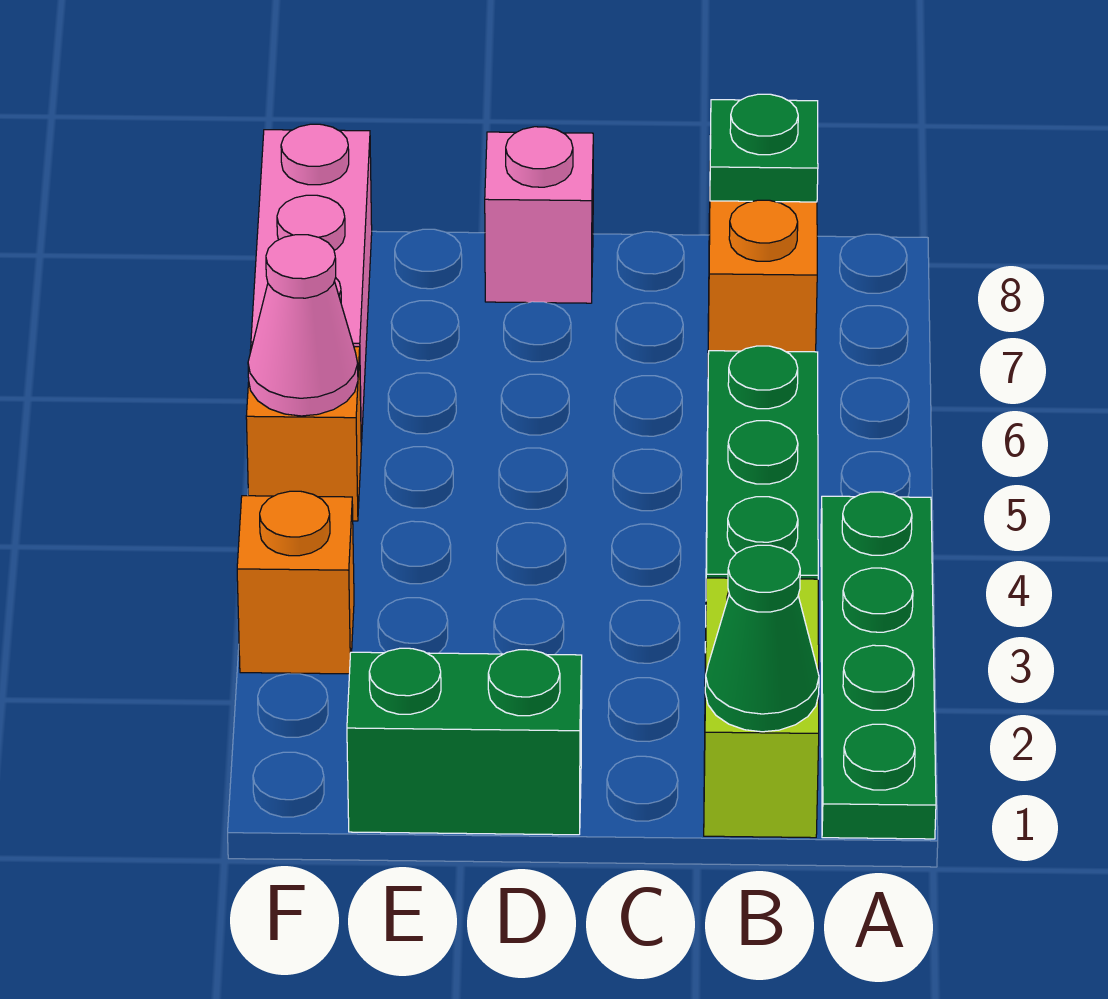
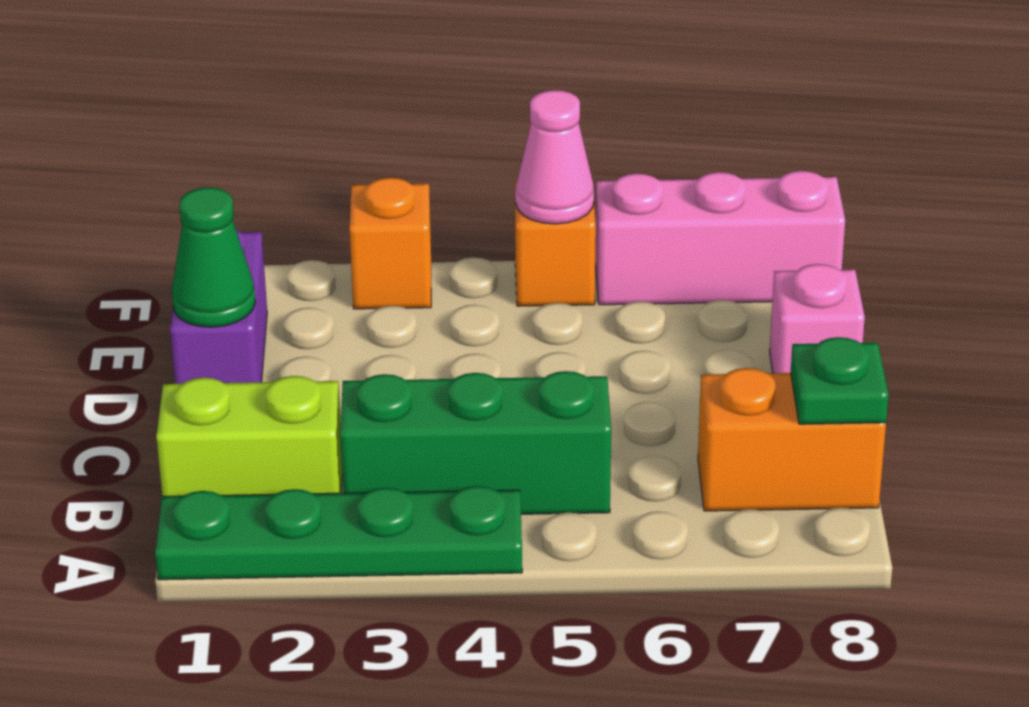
green 1x1 cone [705,545,819,732] -> green 1x1 cone moved to [172,187,255,327]
green 1x2 brick [347,648,582,835] -> purple 1x2 brick [170,230,267,384]

